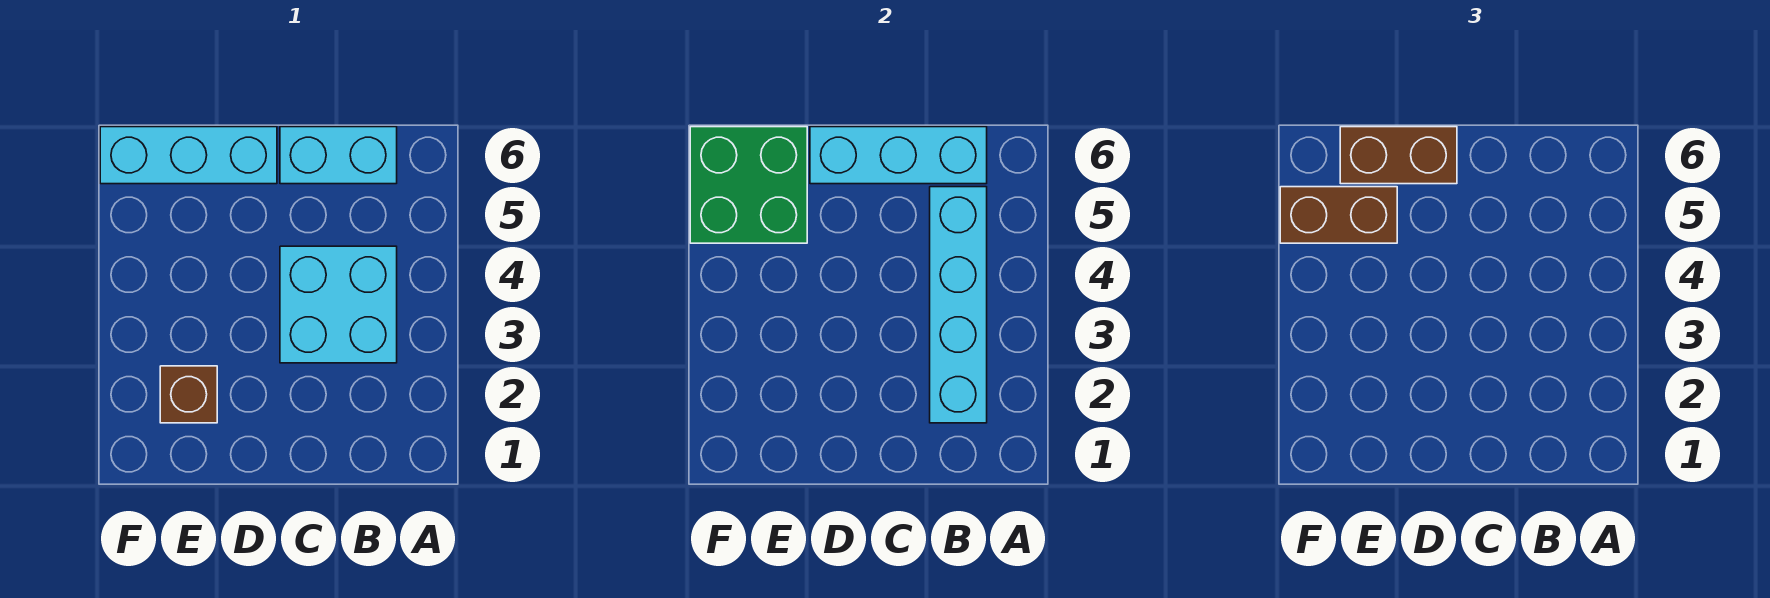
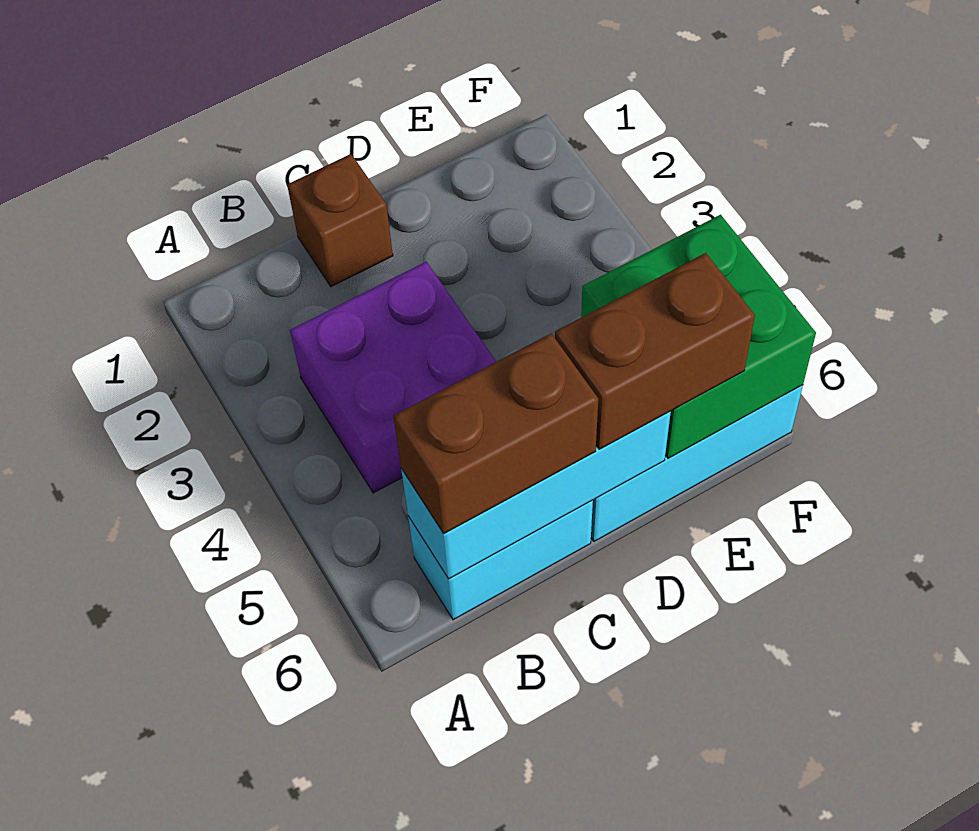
cyan 1x4 brick [930,187,987,423] -> none
cyan 2x2 brick [280,246,397,363] -> purple 2x2 brick [290,262,496,493]
brown 1x1 brick [160,366,217,423] -> brown 1x1 brick moved to [287,154,393,287]
brown 1x2 brick [1280,187,1397,243] -> brown 1x2 brick moved to [394,334,598,533]

